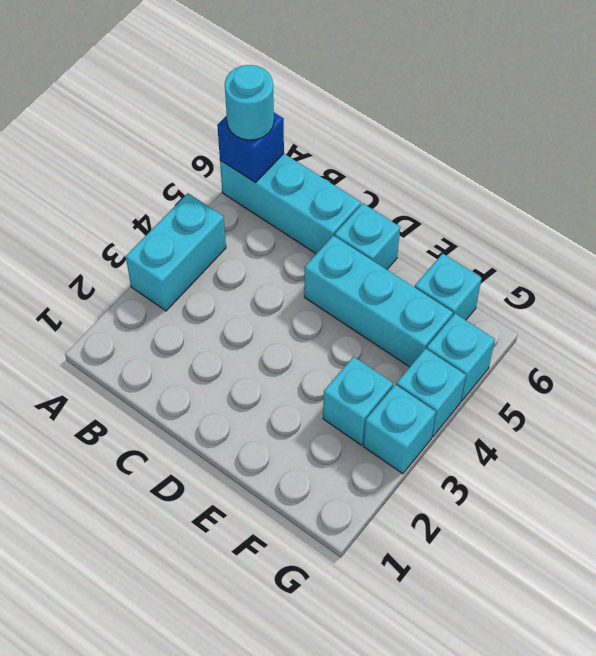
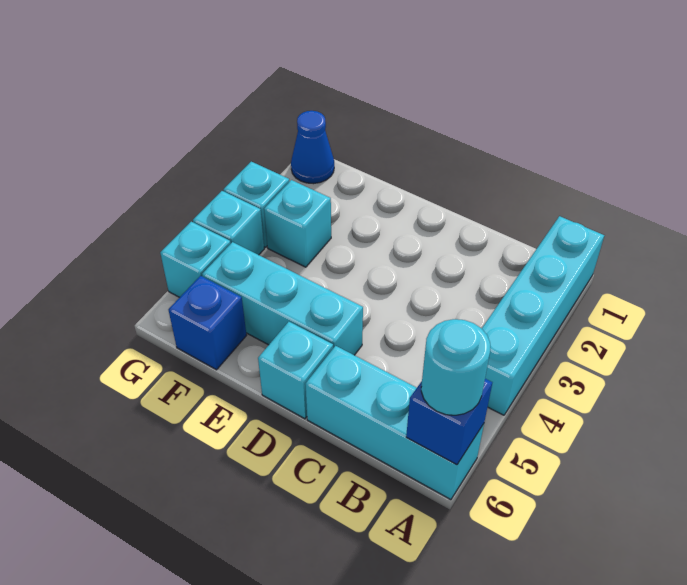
cyan 1x2 brick [126,193,226,311] -> cyan 1x4 brick [482,216,604,415]
cyan 1x1 brick [415,253,482,320] -> blue 1x1 brick [169,276,246,370]
none -> blue 1x1 cone [291,111,334,184]

